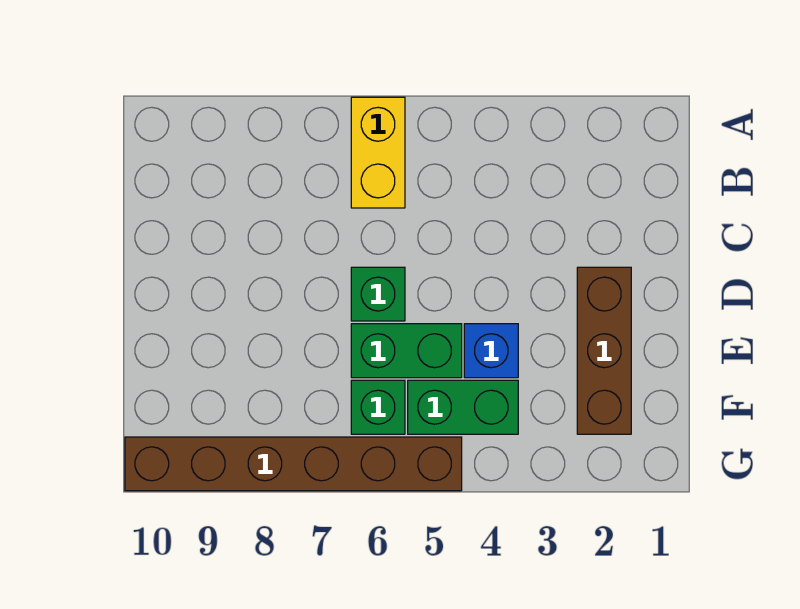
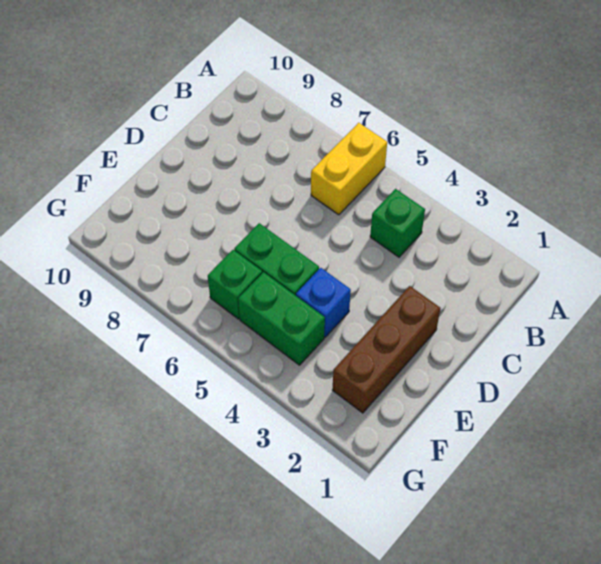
green 1x1 brick [351,267,405,321] -> green 1x1 brick moved to [370,189,425,257]
brown 1x6 brick [125,437,462,491] -> none

